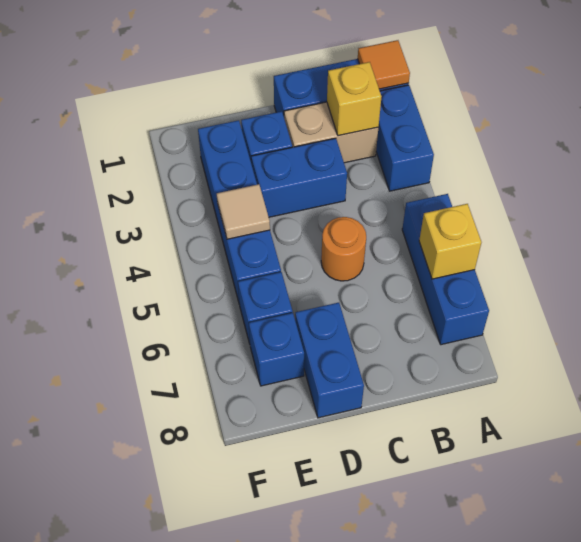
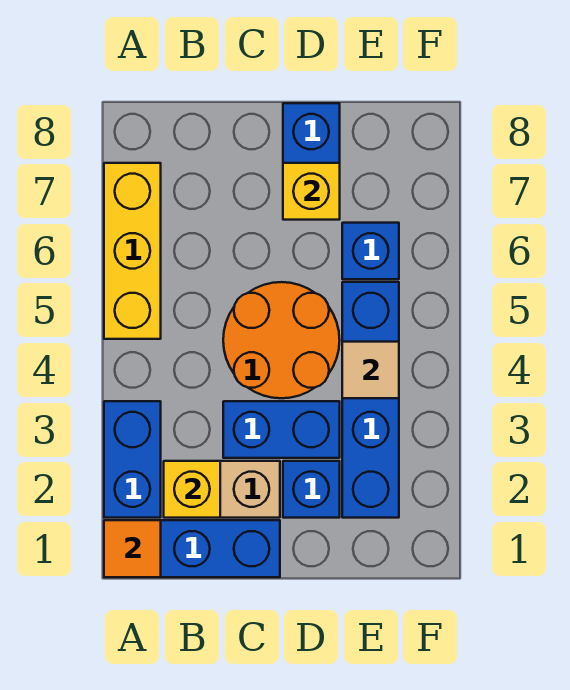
blue 1x3 brick [402,194,489,345] -> yellow 1x3 brick [104,163,161,339]
yellow 1x1 brick [419,204,481,279] -> yellow 1x1 brick moved to [283,163,340,220]
orange 1x1 round brick [321,217,366,281] -> orange 2x2 round brick [223,282,340,398]
blue 1x1 brick [249,313,304,386] -> none

